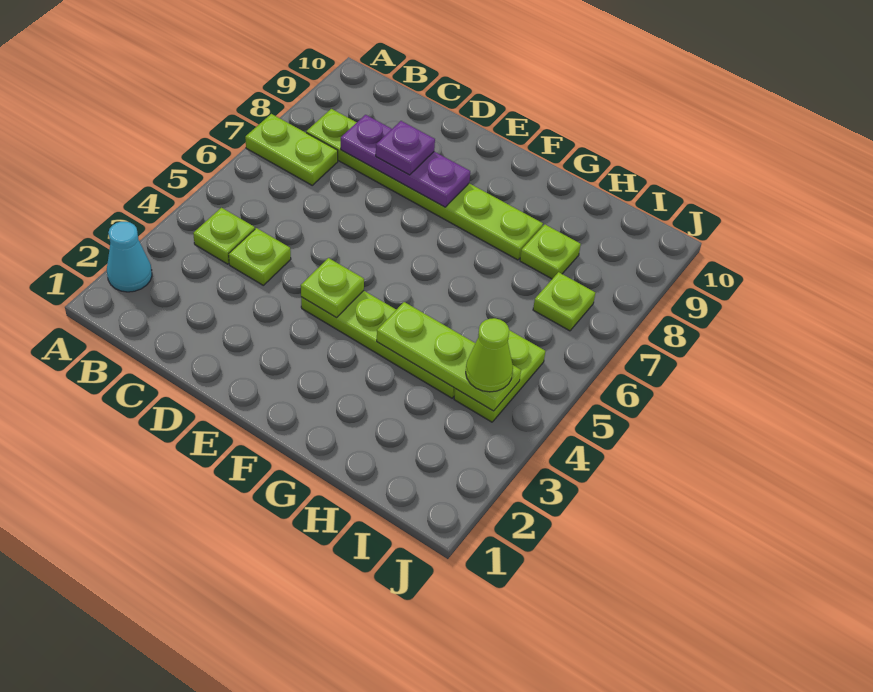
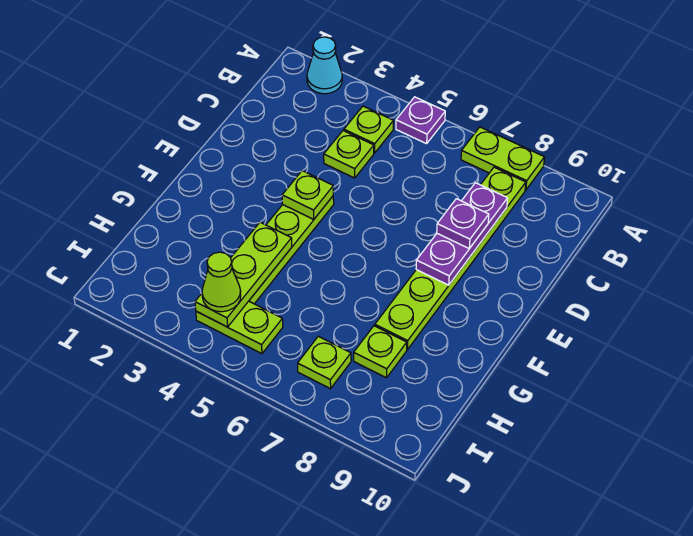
none -> purple 1x1 plate [396,97,445,144]
lime 1x2 plate [245,114,338,185] -> lime 1x2 plate turned to [461,127,545,190]

